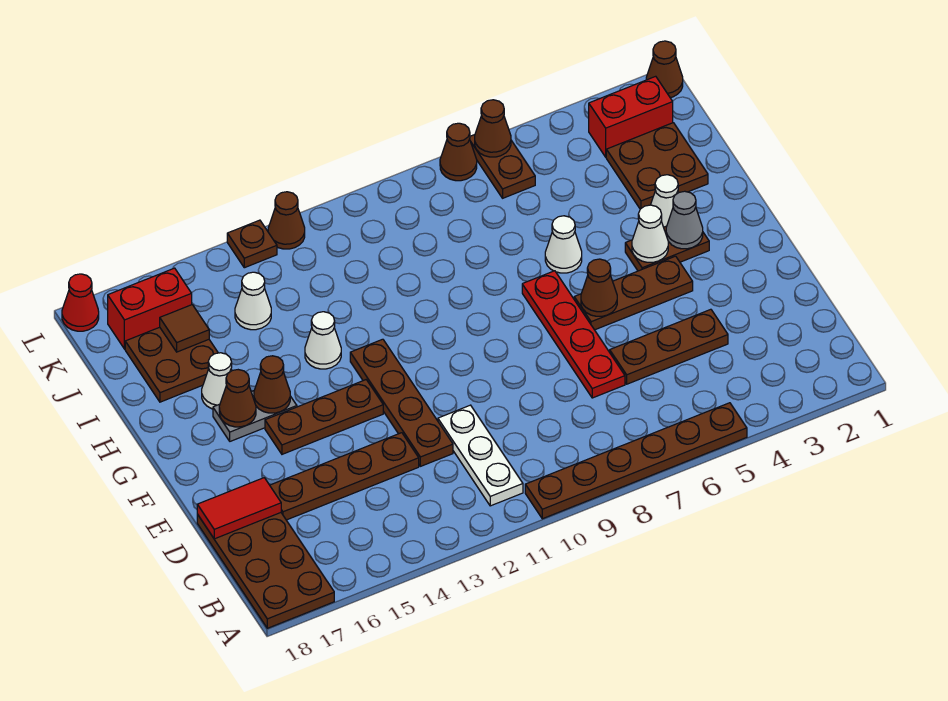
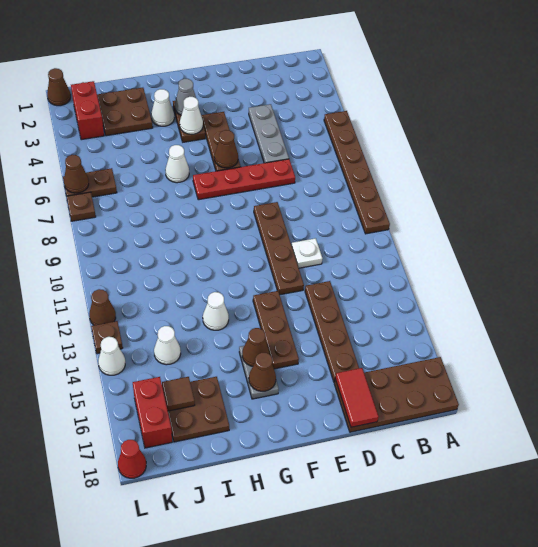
white 1x3 plate [438,405,523,506] -> white 1x1 plate [292,238,322,268]
brown 1x3 plate [610,309,728,384] -> grey 1x3 plate [249,104,289,163]
brown 1x4 plate [350,339,453,466] -> brown 1x4 plate turned to [254,202,304,295]
white 1x1 cone [202,353,232,409] -> white 1x1 cone moved to [98,337,125,375]
brown 1x1 cone [440,123,477,181] -> brown 1x1 plate [67,192,96,221]

